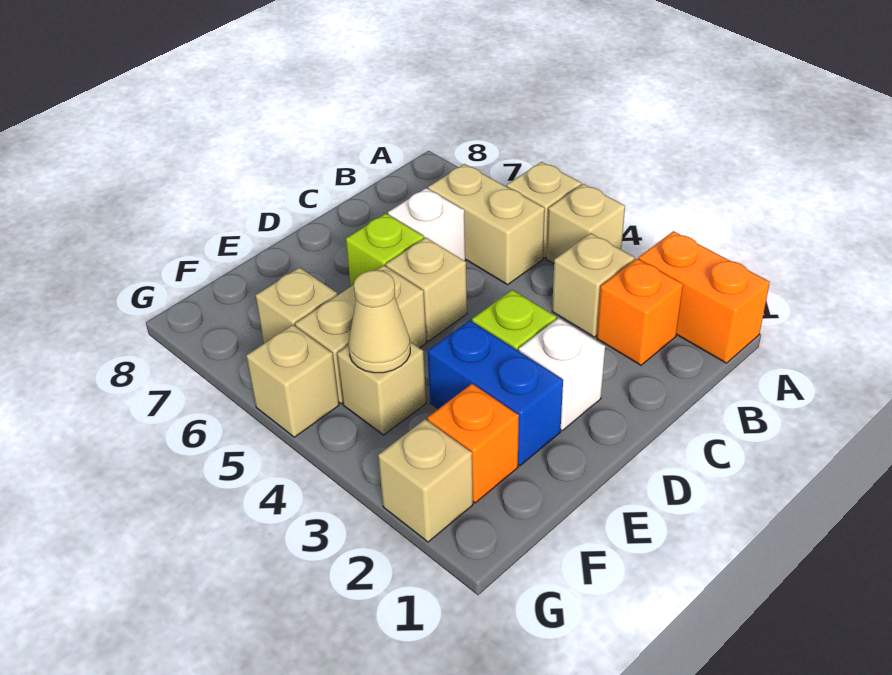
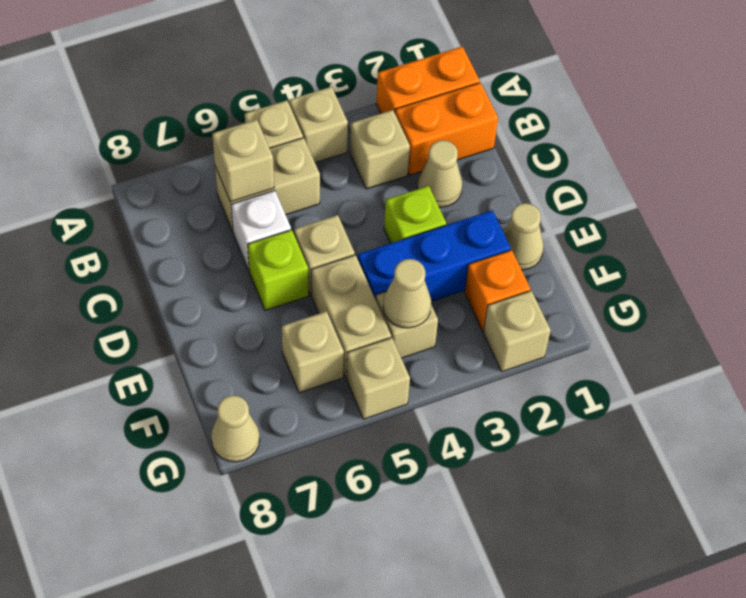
orange 1x1 brick [597,259,683,365] -> orange 1x2 brick [395,83,498,175]
none -> tan 1x1 brick [212,120,274,202]
none -> tan 1x1 cone [417,140,462,207]
white 1x1 brick [519,318,605,430] -> none
none -> tan 1x1 cone [503,203,544,270]
blue 1x2 brick [428,320,563,466] -> blue 1x3 brick [358,210,511,301]
none -> tan 1x1 cone [211,395,260,462]

